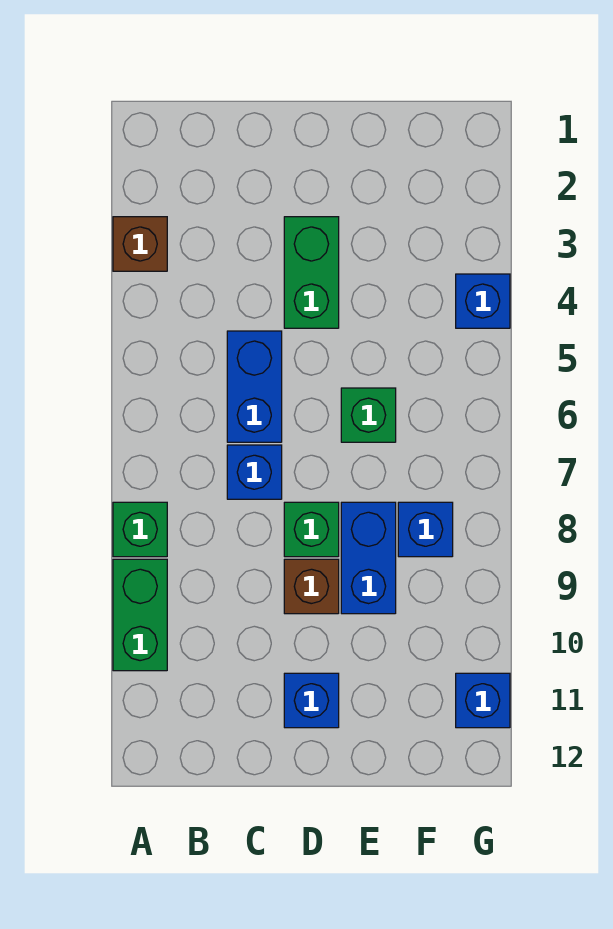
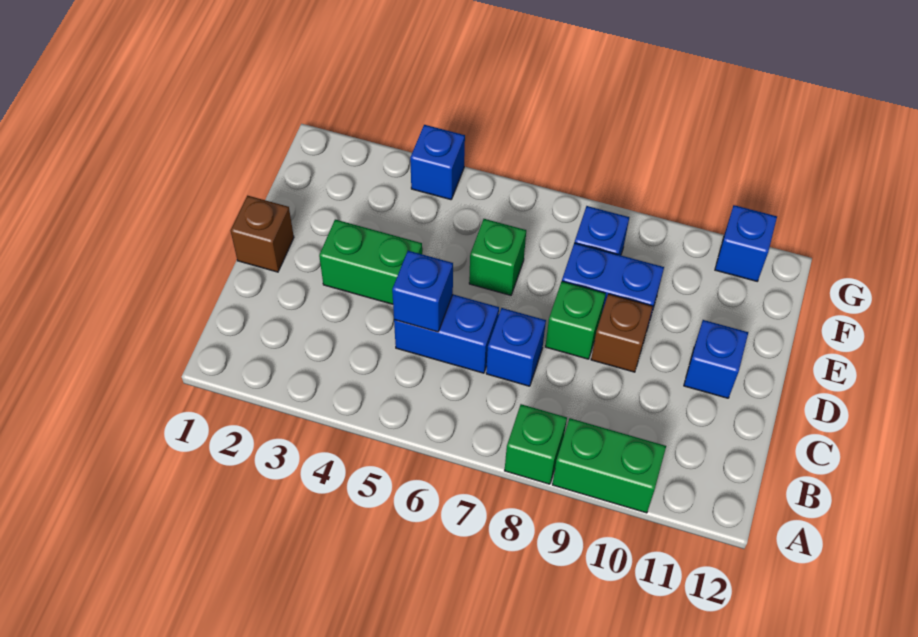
brown 1x1 brick [113,217,167,271] -> brown 1x1 brick moved to [231,196,294,272]
none -> blue 1x1 brick [392,251,453,332]

